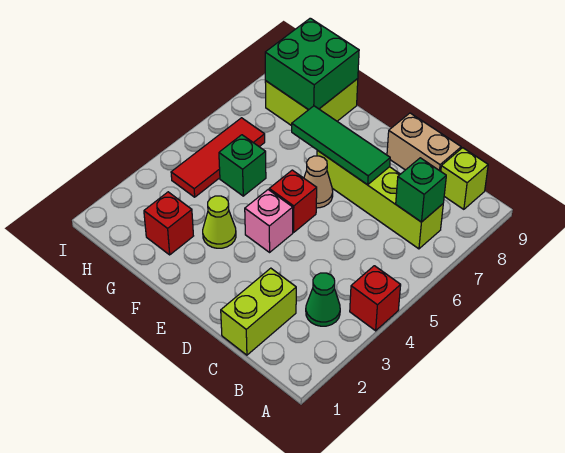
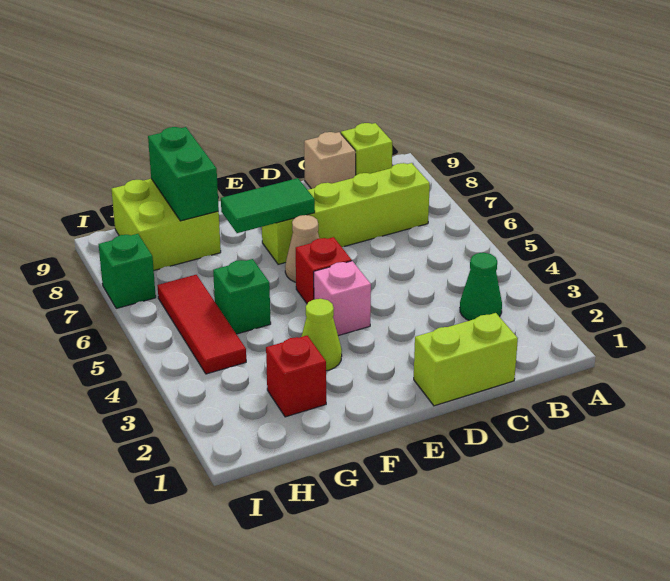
red 1x1 brick [350,266,401,331] -> none
green 1x1 brick [396,158,446,222] -> green 1x1 brick moved to [99,234,156,308]
lime 1x2 brick [221,268,296,355] -> lime 1x2 brick turned to [414,313,518,406]
tan 1x2 brick [387,113,461,171] -> tan 1x1 brick [304,132,356,189]
green 1x3 tile [292,106,390,185] -> green 1x2 tile [221,178,315,233]
green 2x2 brick [265,18,359,110] -> green 1x2 brick [148,127,219,221]

